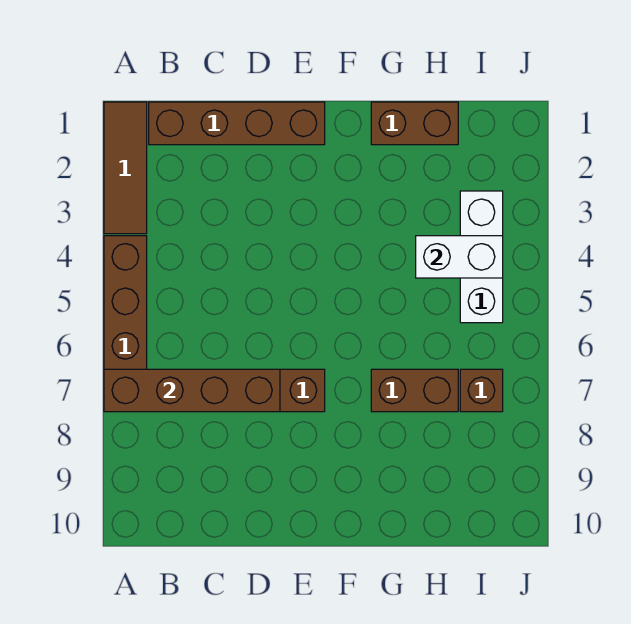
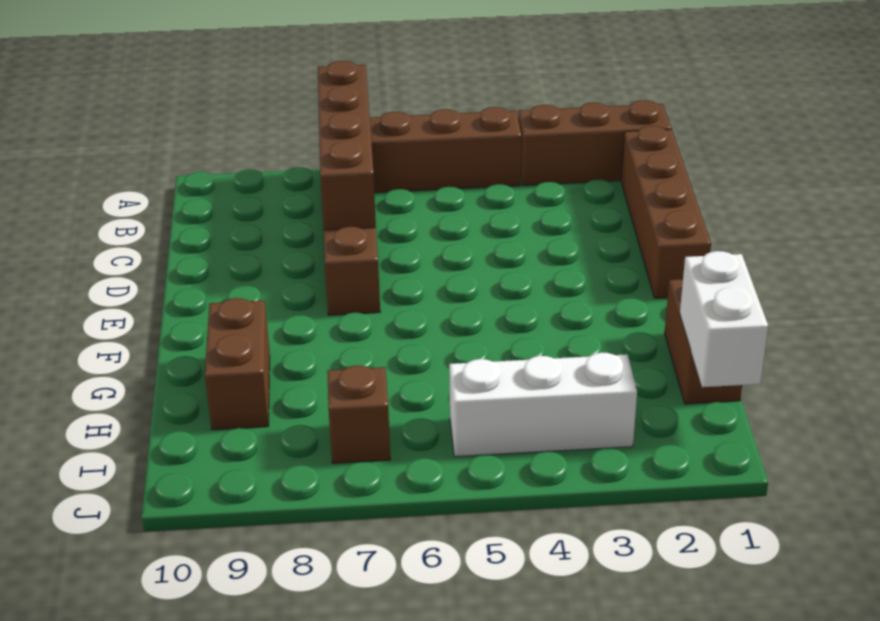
brown 1x3 tile [104,102,147,234] -> brown 1x3 brick [518,100,671,185]
brown 1x2 brick [371,369,458,412] -> brown 1x2 brick moved to [205,298,270,430]
white 1x2 brick [416,236,503,278] -> white 1x2 brick moved to [680,251,768,387]

